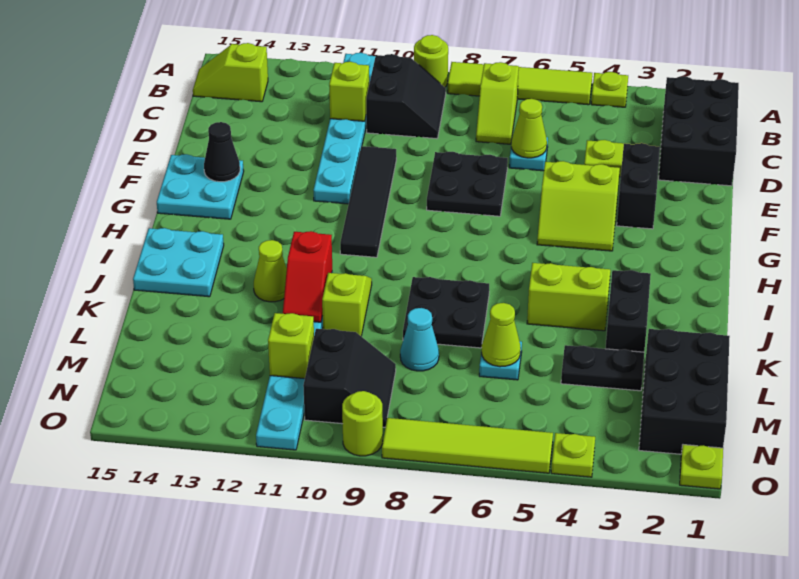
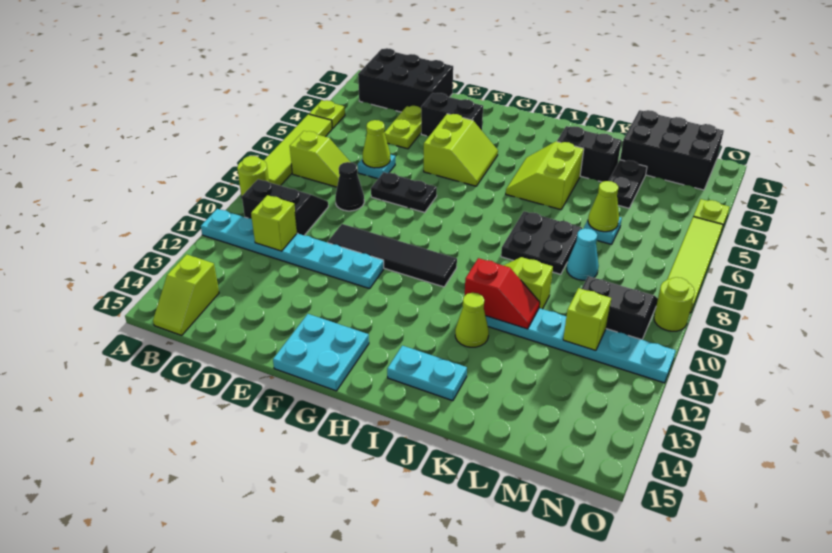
black 2x2 plate [427,152,508,216] -> black 1x2 plate [371,172,437,212]
black 1x1 cone [204,122,240,182] -> black 1x1 cone moved to [335,162,364,211]
cyan 2x2 plate [133,228,224,297] -> cyan 1x2 plate [387,346,467,401]
lime 1x1 plate [680,445,723,489] -> none

